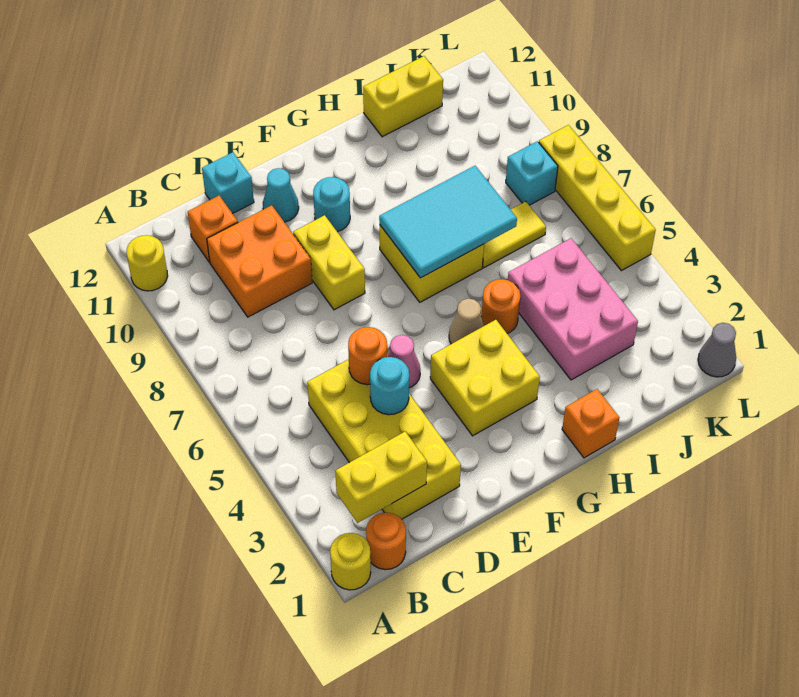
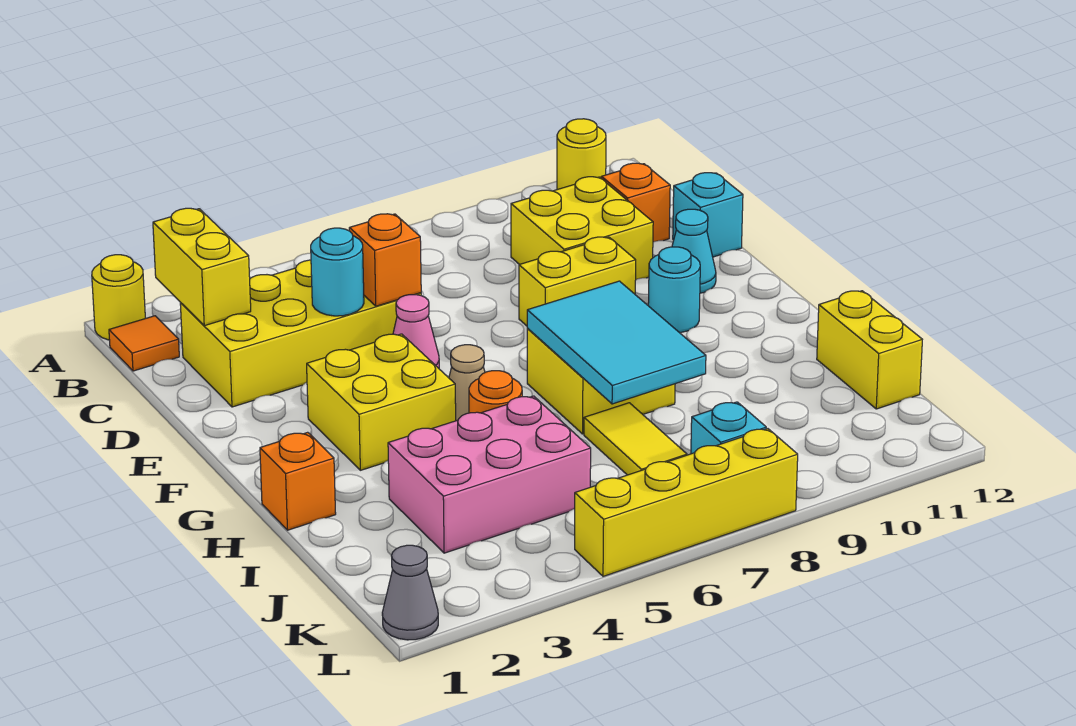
orange 1x1 round brick [366,513,406,569] -> orange 1x1 tile [109,316,179,371]
orange 2x2 brick [207,205,312,317] -> yellow 2x2 brick [511,177,653,279]
orange 1x1 round brick [348,327,387,385] -> orange 1x1 brick [349,214,421,306]

